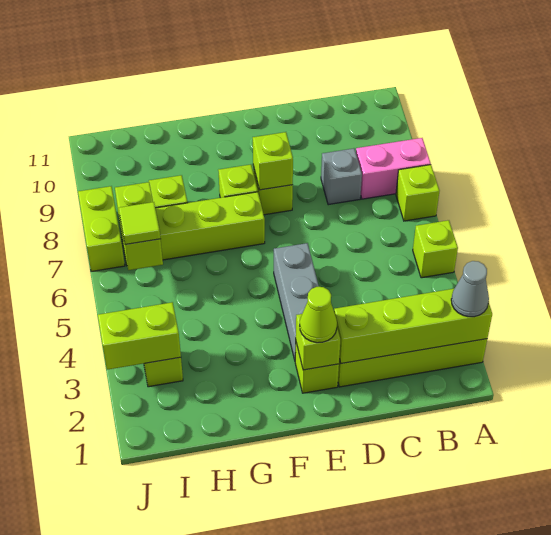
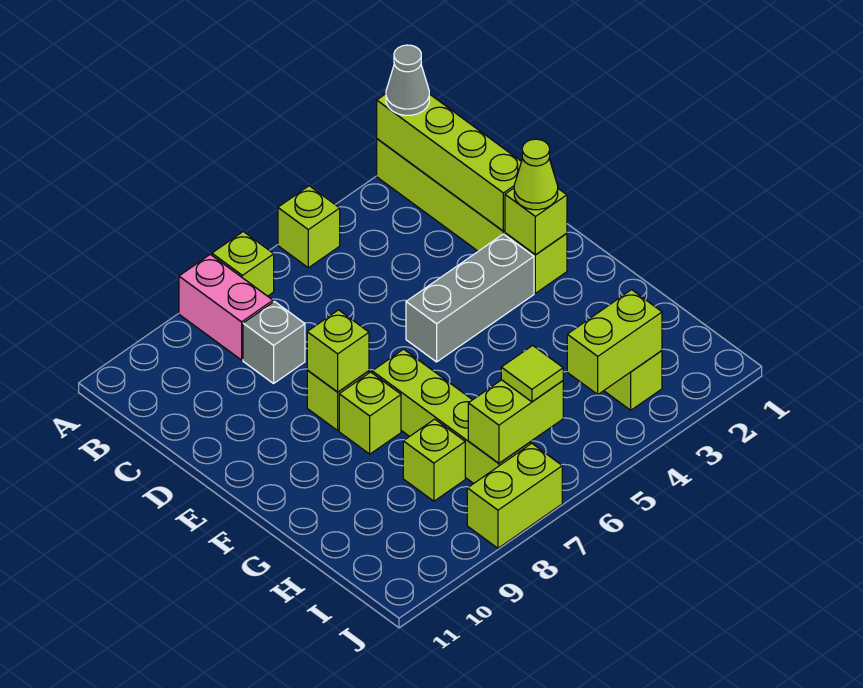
lime 1x2 brick [98,302,181,370] -> lime 1x2 brick turned to [567,290,662,394]

